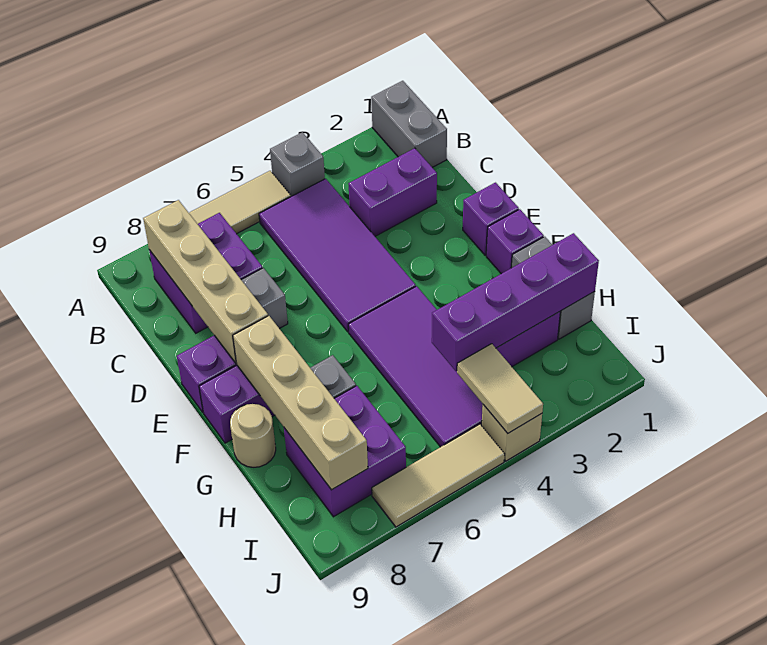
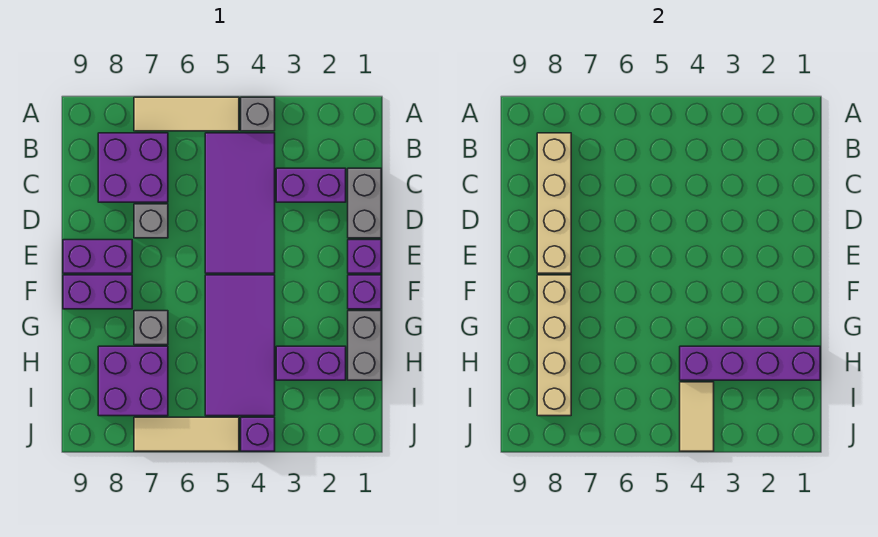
grey 1x2 brick [371,81,447,167] -> grey 1x2 brick moved to [348,168,381,238]
tan 1x1 round brick [230,404,276,467] -> none
tan 1x1 brick [482,405,542,461] -> purple 1x1 brick [241,417,275,451]

